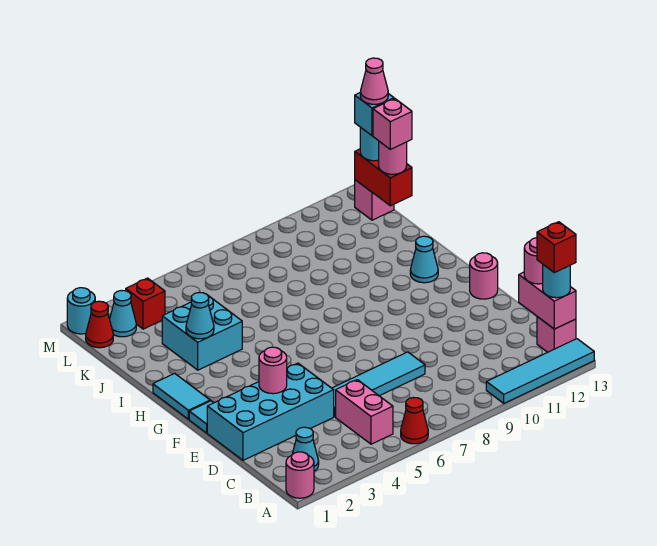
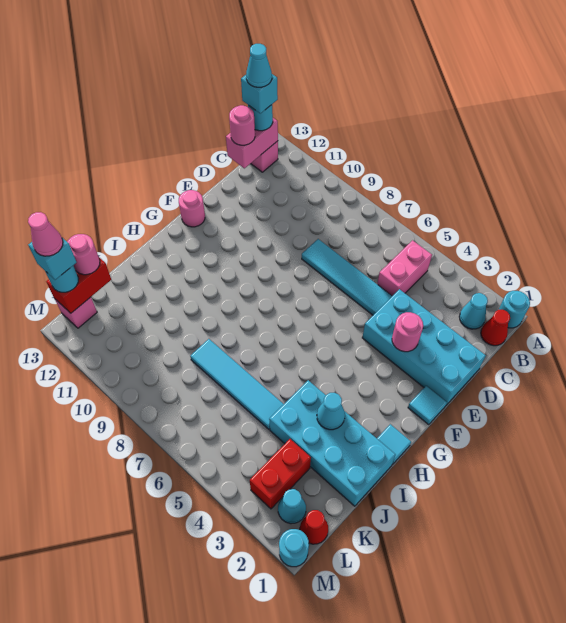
pink 1x1 round brick [286,452,314,498] -> cyan 1x1 round brick [499,291,530,328]
red 1x1 cone [401,398,428,444] -> red 1x1 cone moved to [481,310,510,346]
cyan 1x4 tile [486,339,594,403] -> cyan 1x4 tile moved to [190,339,284,429]
red 1x1 brick [537,222,576,273] -> cyan 1x1 brick [241,74,278,113]
cyan 1x2 tile [153,373,210,419] -> cyan 1x1 tile [377,424,411,464]
cyan 1x1 cone [410,236,438,283] -> cyan 1x1 cone moved to [246,44,272,87]
cyan 2x2 brick [162,296,242,370] -> cyan 2x4 brick [269,380,396,506]
pink 1x1 brick [373,99,412,149] -> none
red 1x1 brick [126,278,165,329] -> red 1x2 brick [250,439,311,509]

